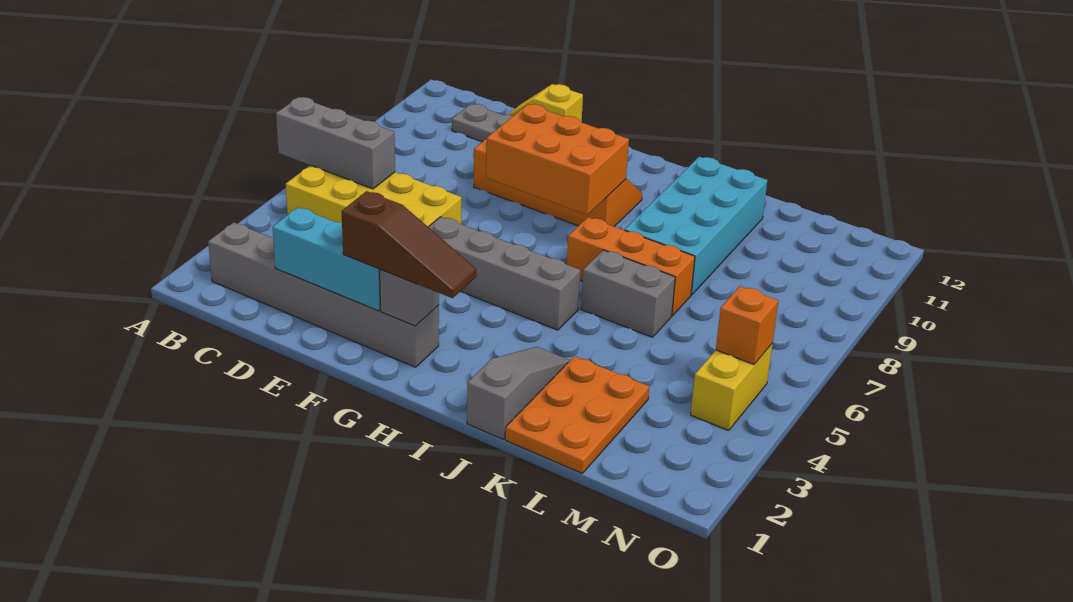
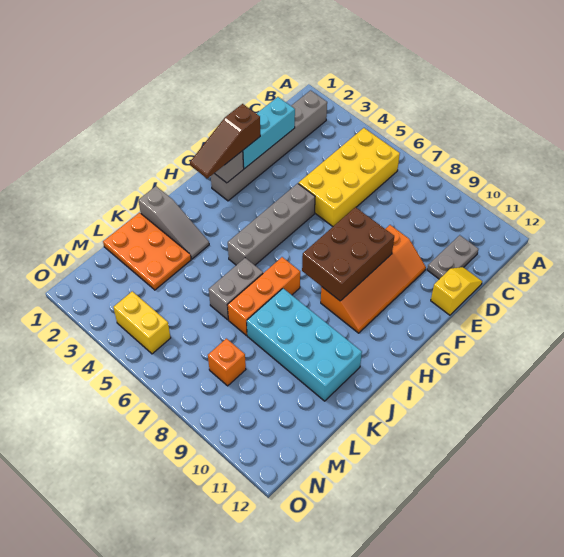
grey 1x3 brick [276,97,395,189] -> none
orange 2x3 brick [486,104,629,215] -> brown 2x3 brick [302,207,394,301]
orange 1x1 brick [716,286,778,365] -> orange 1x1 brick moved to [208,339,246,386]

